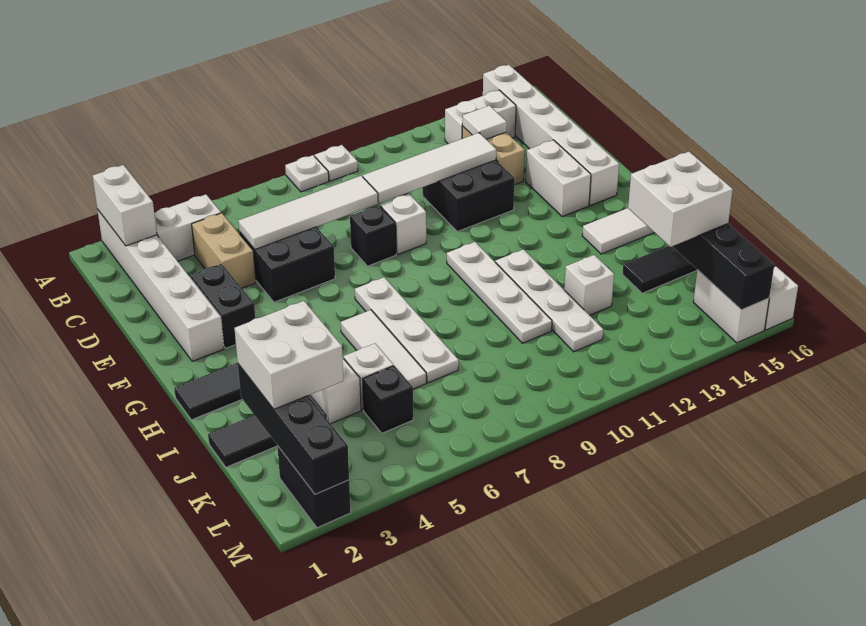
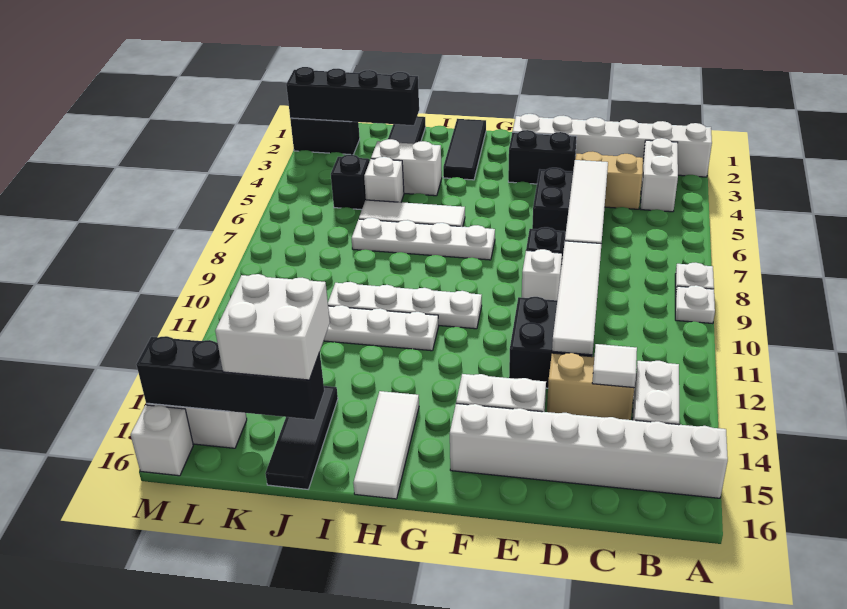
white 1x2 brick [93,165,157,246] -> none
white 2x2 brick [234,301,343,409] -> none
white 1x1 brick [564,255,614,315] -> none

